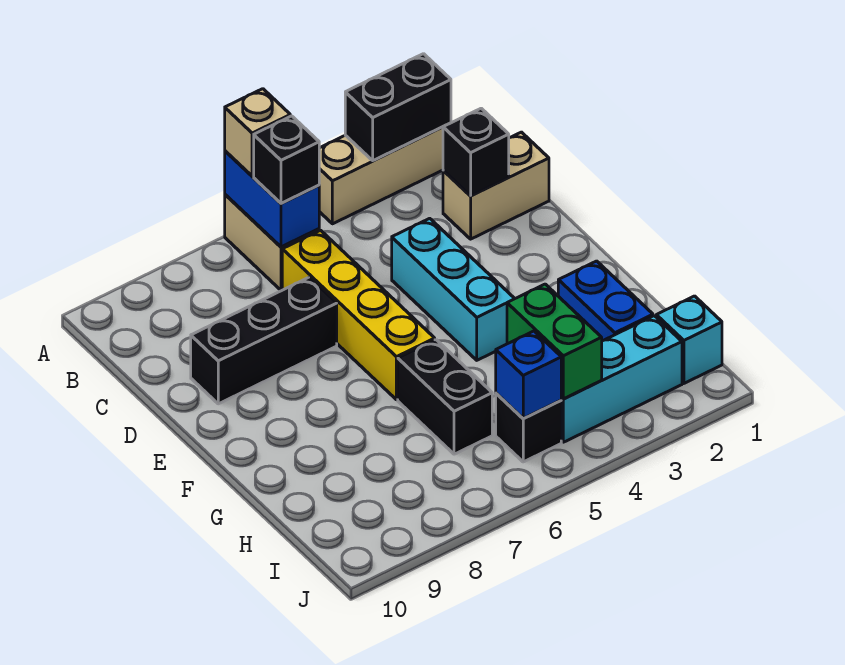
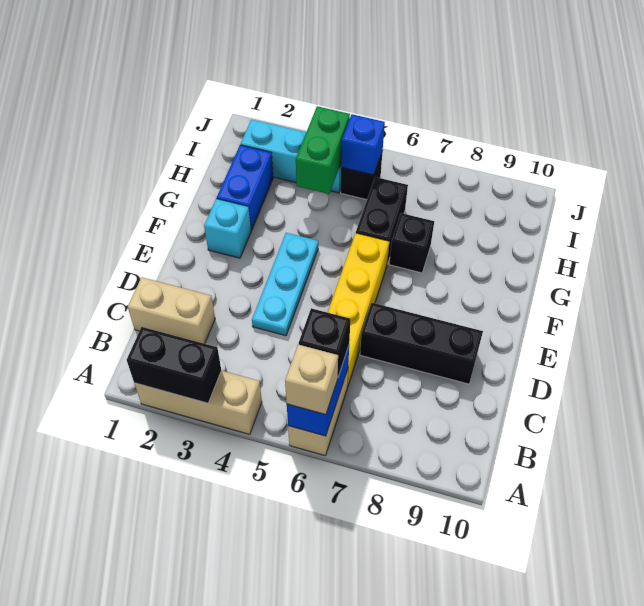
black 1x1 brick [443,108,509,196] -> black 1x1 brick moved to [389,213,434,273]
cyan 1x3 brick [392,218,515,360] -> cyan 1x3 plate [252,233,318,336]
cyan 1x1 brick [656,296,722,383] -> cyan 1x1 brick moved to [204,199,251,258]

